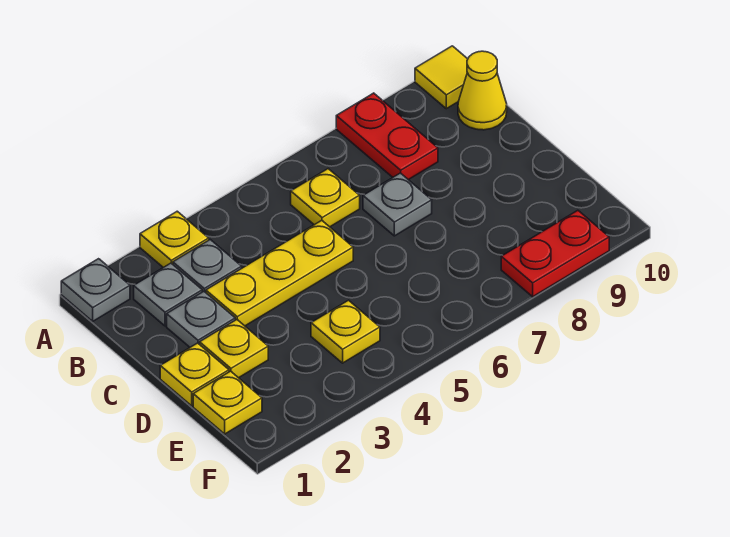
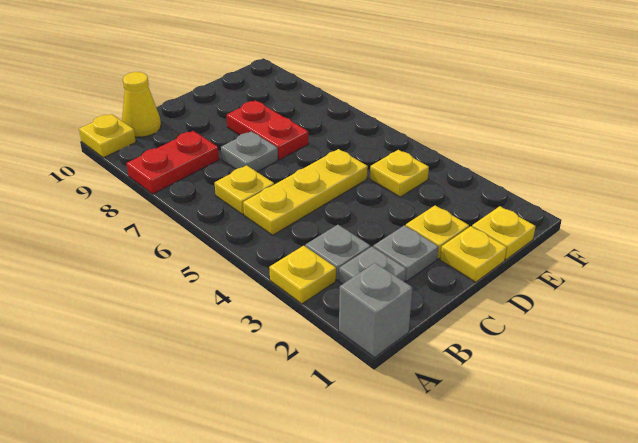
grey 1x1 plate [61,259,130,321] -> grey 1x1 brick [339,263,412,357]
yellow 1x1 tile [415,46,468,109] -> yellow 1x1 plate [79,114,136,158]
yellow 1x3 plate [206,220,353,326] -> yellow 1x3 plate turned to [243,149,368,235]
red 1x2 plate [501,210,609,297] -> red 1x2 plate moved to [227,101,308,160]

